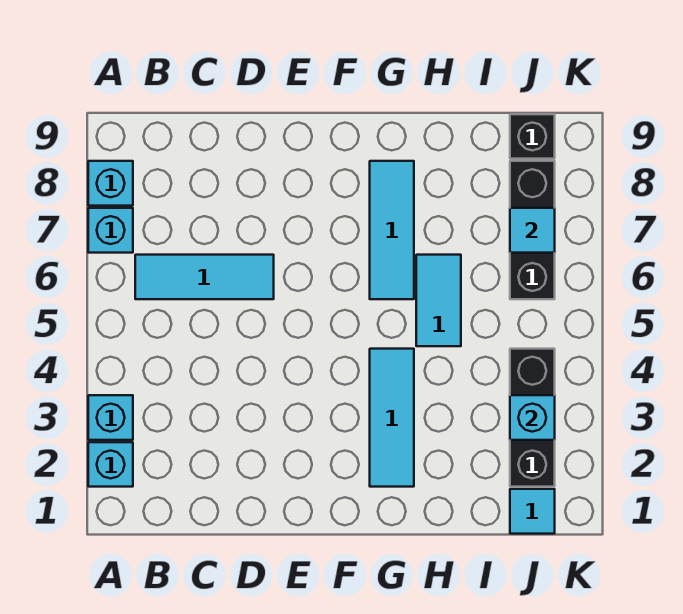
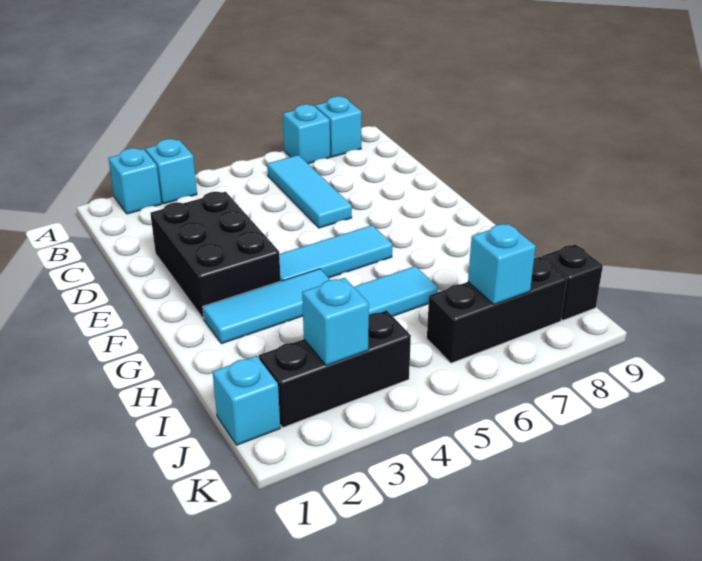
none -> black 2x3 brick [150,192,281,319]
cyan 1x3 tile [370,161,414,299] -> cyan 1x3 tile moved to [279,225,392,281]
cyan 1x1 tile [510,489,555,534] -> cyan 1x1 brick [213,356,280,445]
cyan 1x1 tile [510,208,555,253] -> cyan 1x1 brick [468,224,536,304]

